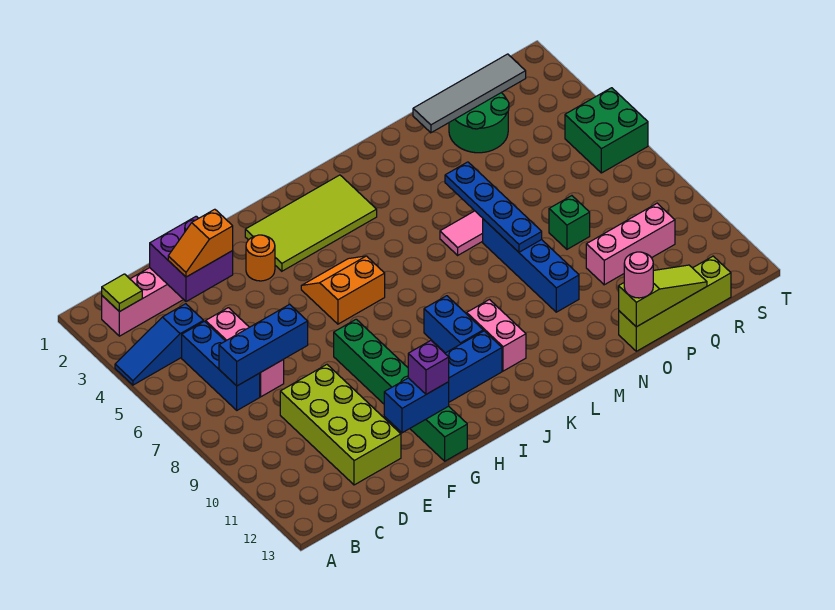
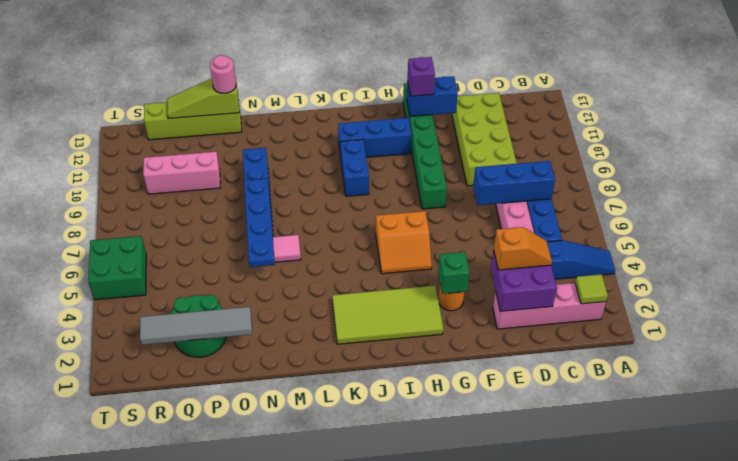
pink 1x2 brick [467,300,526,371] -> none
green 1x1 brick [549,196,590,249] -> green 1x1 brick moved to [438,252,470,294]

